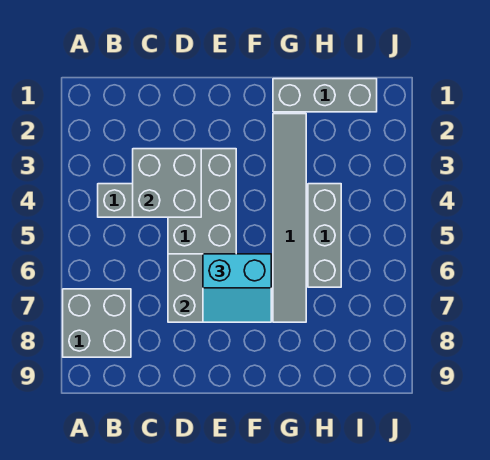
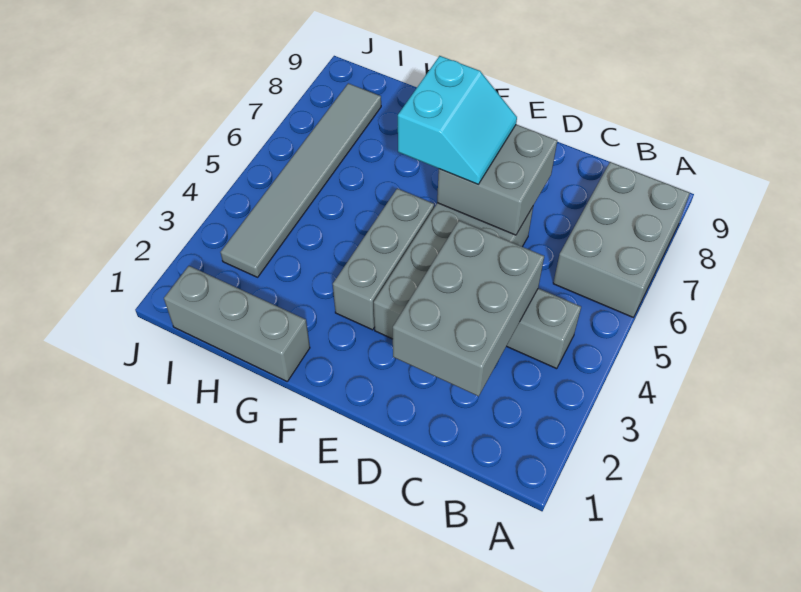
grey 2x2 brick [63,289,131,357] -> grey 2x3 brick [553,162,690,317]
grey 2x2 brick [133,149,201,217] -> grey 2x3 brick [393,221,544,396]
cyan 2x2 slope [203,254,271,322] -> cyan 2x2 slope turned to [398,56,517,184]
grey 1x6 tile [273,114,306,322] -> grey 1x6 tile moved to [220,83,381,277]
grey 1x3 brick [308,184,341,287] -> grey 1x3 brick moved to [333,189,434,330]

